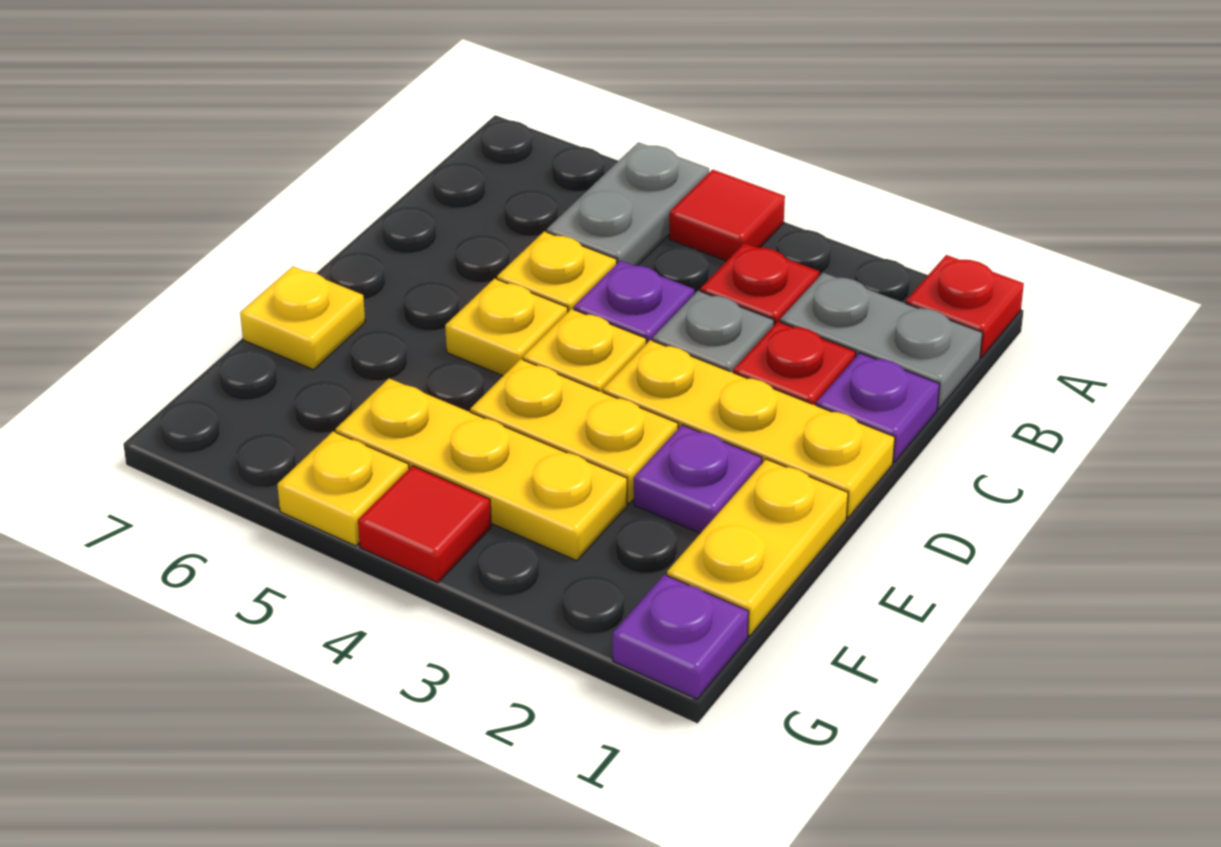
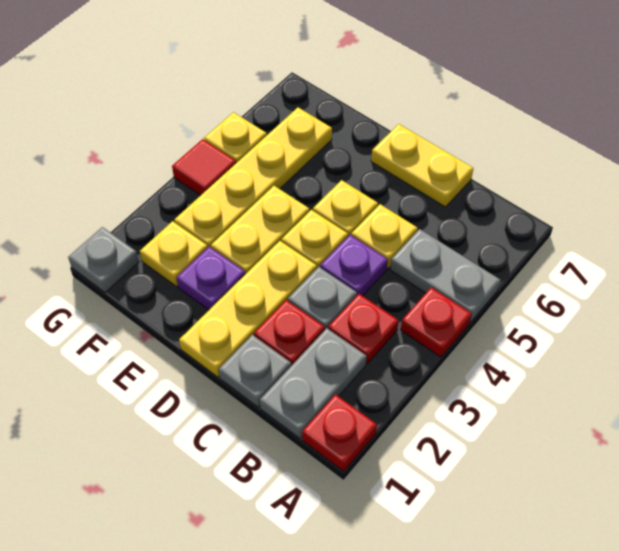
red 1x1 tile [669,170,785,261] -> red 1x1 plate [401,288,472,357]
purple 1x1 plate [816,353,940,462] -> grey 1x1 plate [219,335,291,408]
yellow 1x2 plate [667,459,848,636] -> yellow 1x2 plate moved to [371,124,473,207]
yellow 1x1 plate [240,266,365,370] -> yellow 1x1 plate moved to [140,221,208,286]
yellow 1x3 plate [336,378,627,561] -> yellow 1x4 plate [174,107,332,247]
purple 1x1 plate [613,575,749,699] -> grey 1x1 plate [68,227,139,293]

